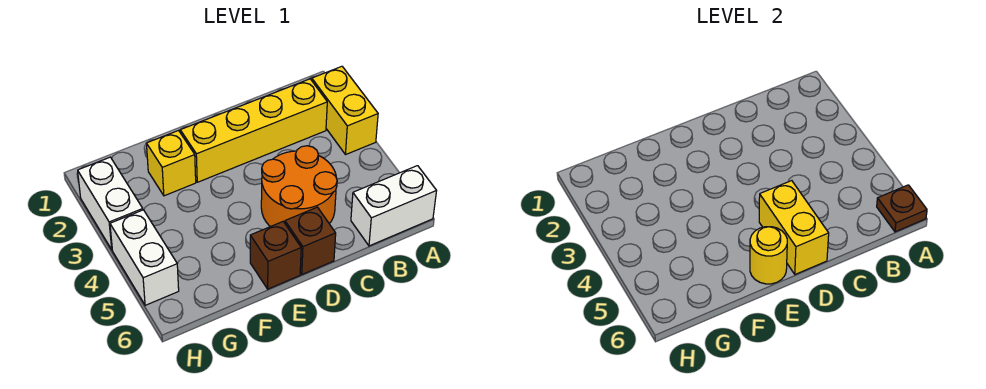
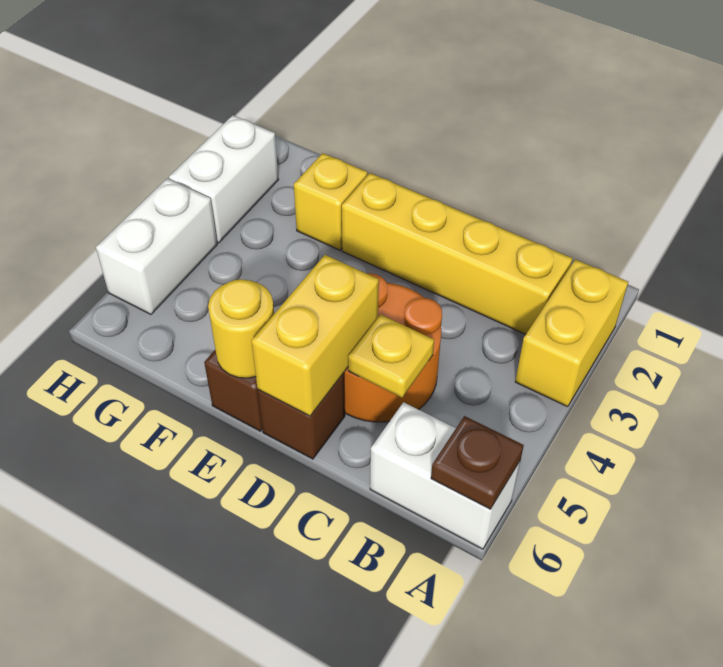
none -> yellow 1x1 plate [348,315,434,398]

